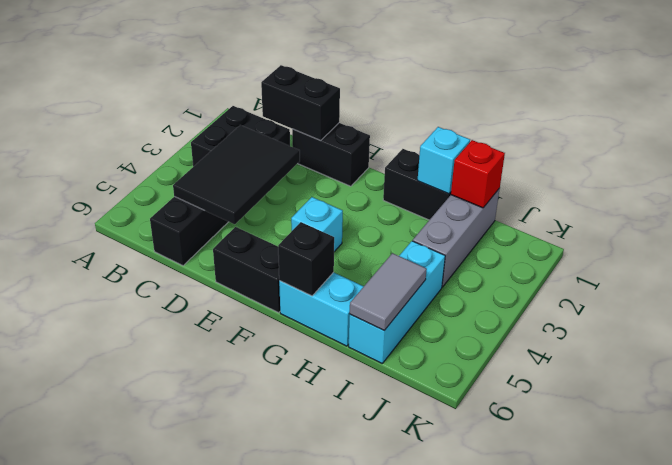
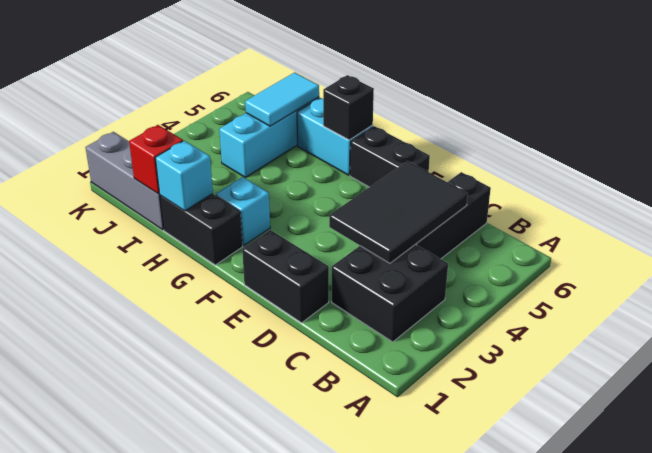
black 1x2 brick [261,65,340,141] -> none
cyan 1x1 brick [291,197,343,252] -> cyan 1x1 brick moved to [216,177,270,246]
grey 1x3 brick [413,188,500,287] -> grey 1x3 brick turned to [85,132,164,230]
grey 1x2 tile [350,253,427,330] -> cyan 1x2 tile [245,72,319,126]

